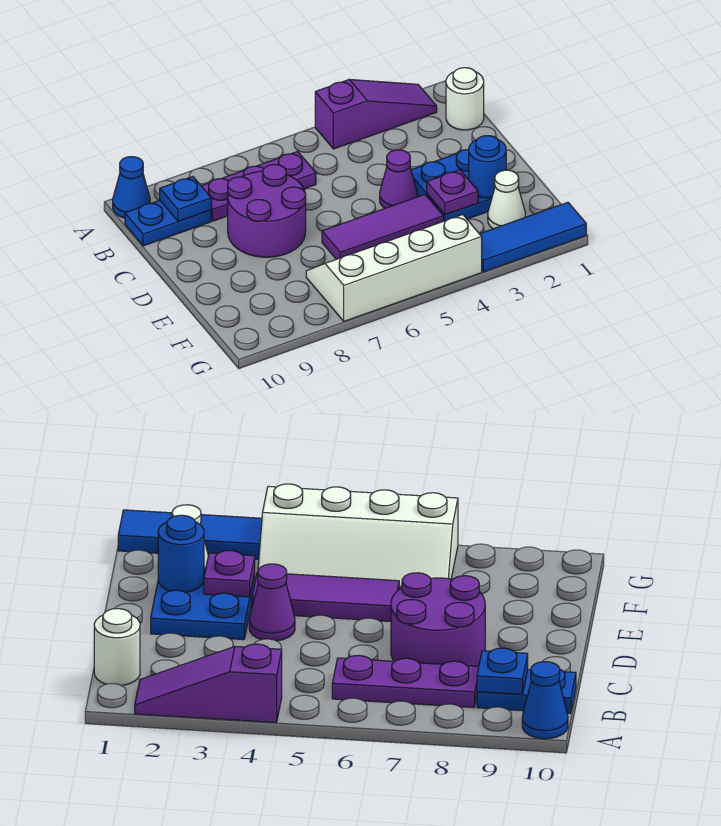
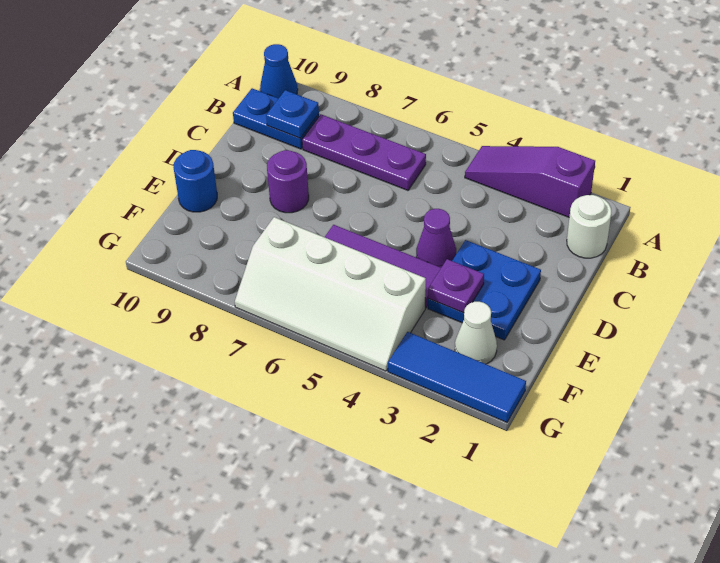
purple 1x3 slope [315,79,437,149] -> purple 1x3 slope turned to [465,146,595,217]
purple 2x2 round brick [228,165,306,257] -> purple 1x1 round brick [267,150,309,213]
blue 1x1 round brick [469,136,506,198] -> blue 1x1 round brick moved to [173,150,217,212]
white 2x4 slope [306,215,482,321] -> white 2x4 slope turned to [235,217,426,371]

